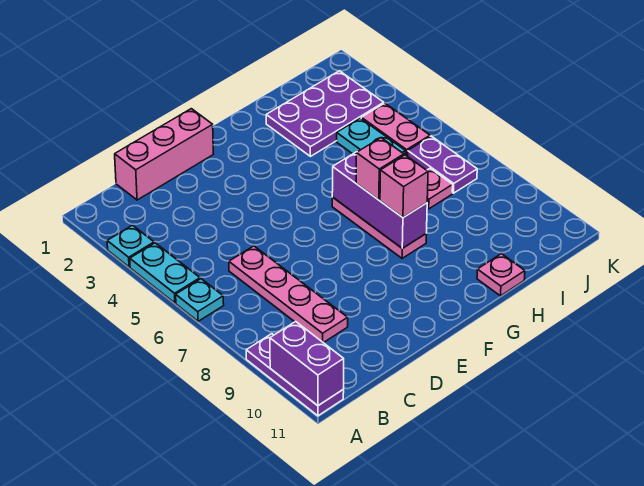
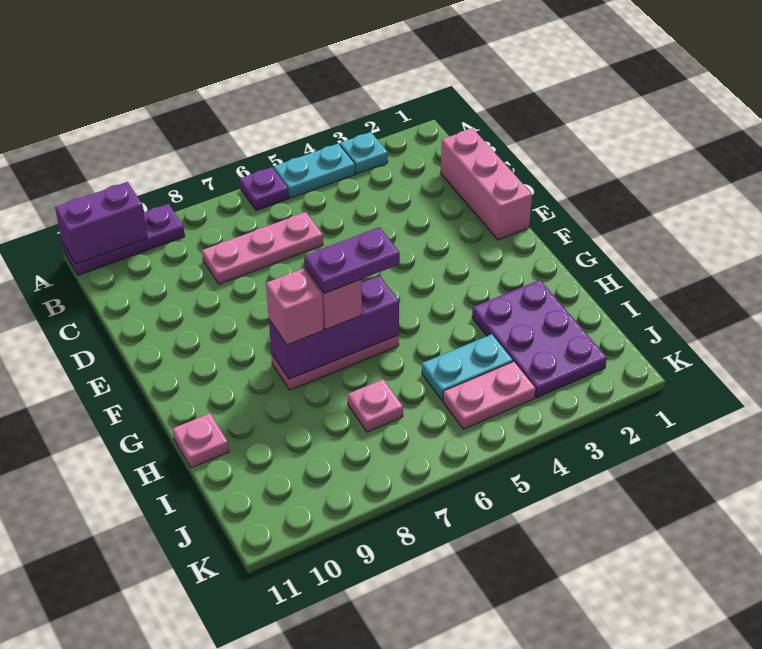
cyan 1x1 plate [176,279,224,321] -> purple 1x1 plate [240,167,289,211]
pink 1x4 plate [229,246,348,343] -> pink 1x3 plate [202,212,323,284]
purple 1x2 plate [408,136,477,193] -> purple 1x2 plate moved to [305,227,400,293]

